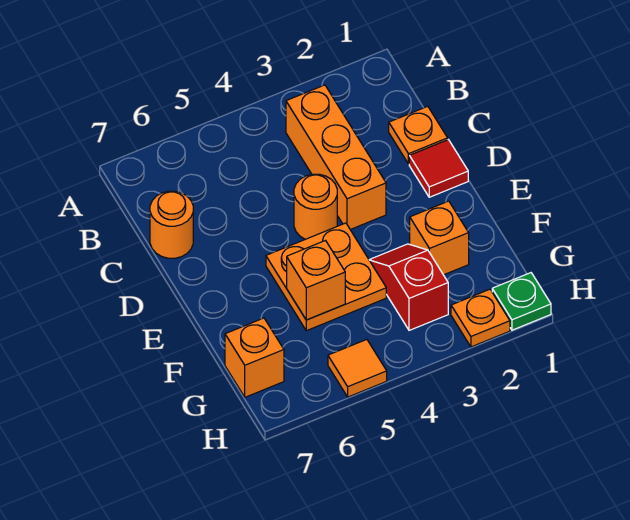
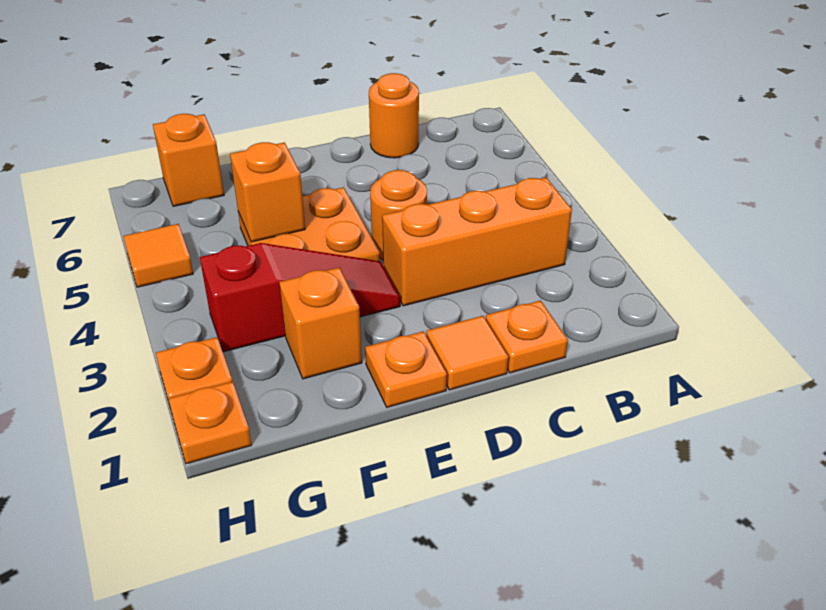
red 1x1 tile [409,140,468,197] -> orange 1x1 tile [426,316,508,390]
none -> orange 1x1 plate [365,331,447,407]
red 1x2 slope [369,244,448,330] -> red 1x3 slope [200,243,400,352]
green 1x1 plate [492,273,551,330] -> orange 1x1 plate [168,382,252,464]

